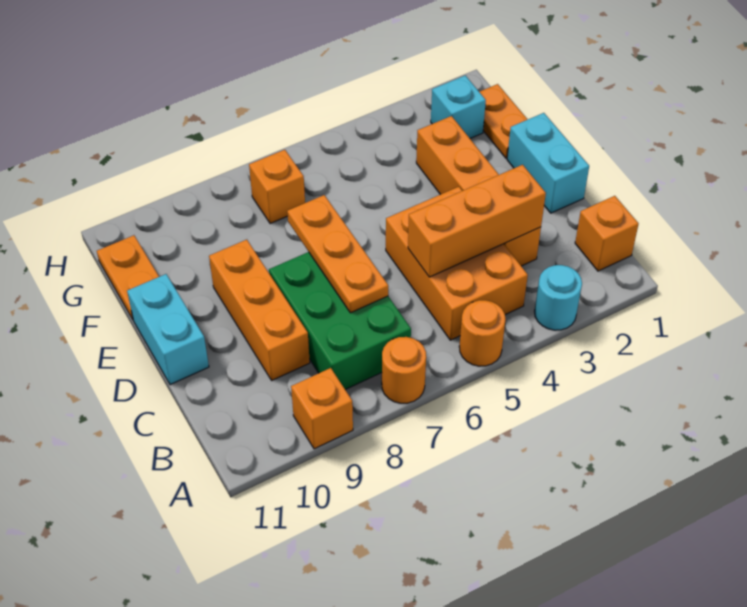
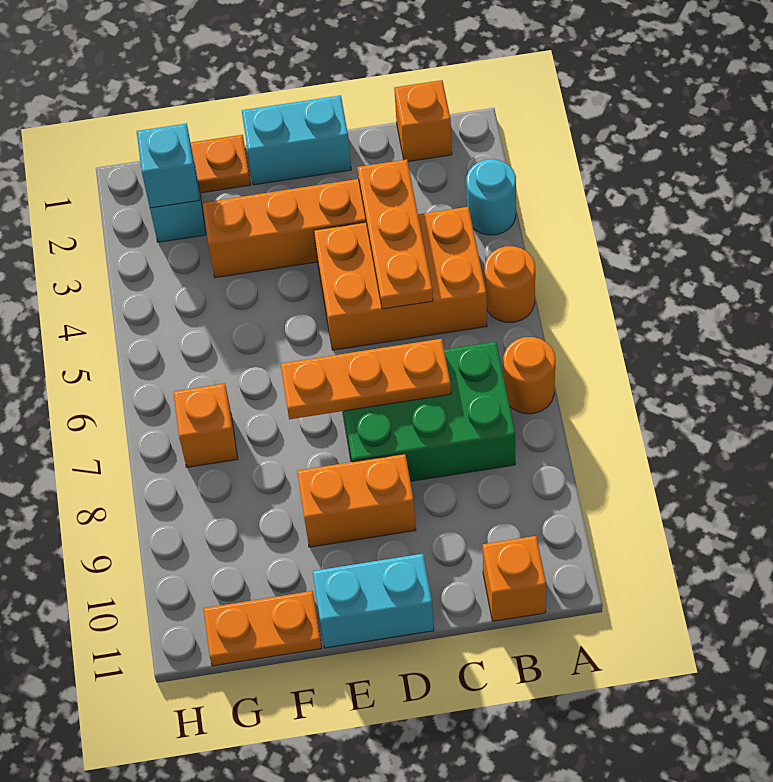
orange 1x1 brick [291,368,353,449] -> orange 1x1 brick moved to [483,536,546,621]
orange 1x3 brick [408,165,546,277] -> orange 1x3 plate [358,159,433,309]
orange 1x3 brick [209,240,310,380] -> orange 1x2 brick [297,454,416,547]
none -> cyan 1x1 brick [137,124,199,208]

